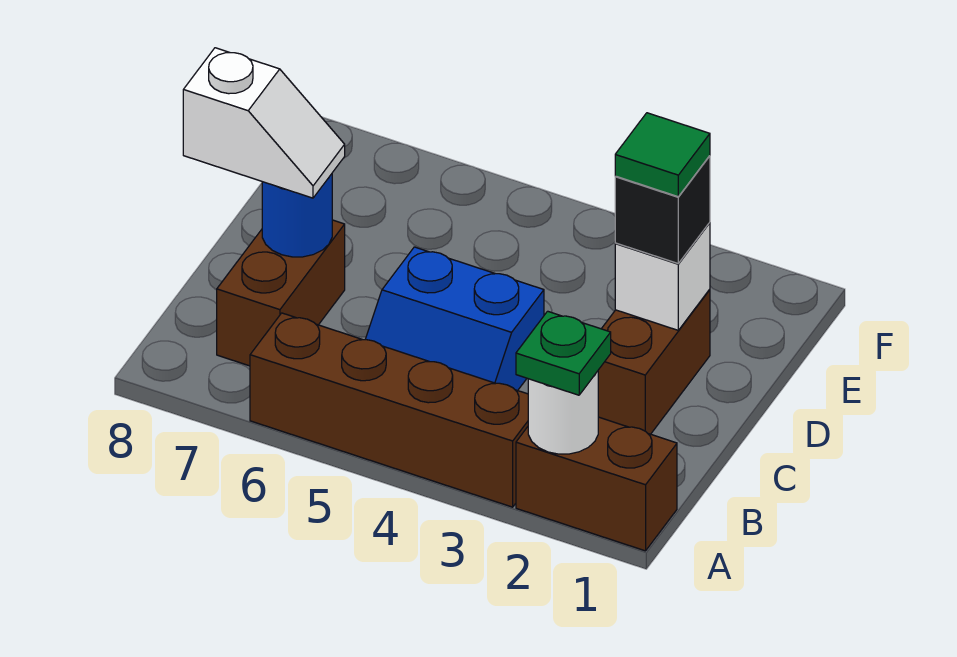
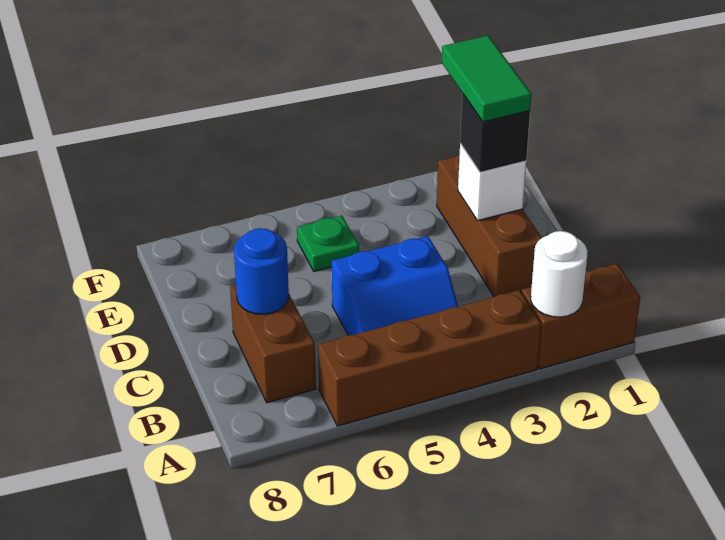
green 1x1 plate [516,311,611,395] -> green 1x1 plate moved to [297,216,359,272]
brown 1x2 brick [598,289,710,434] -> brown 1x3 brick [437,154,542,297]
white 1x2 slope [183,48,345,198] -> none
green 1x1 tile [615,113,710,197] -> green 1x2 tile [442,36,531,122]

